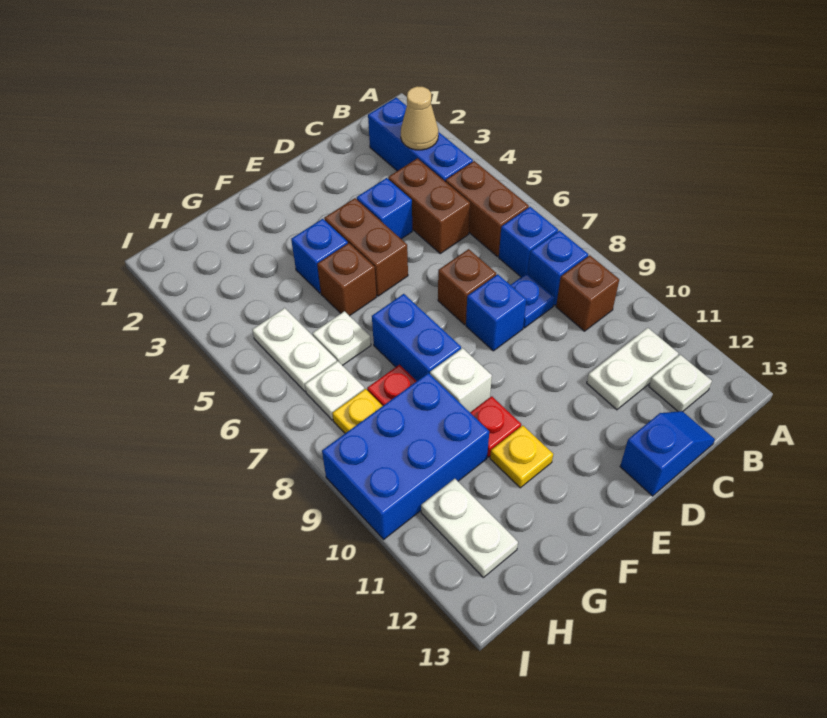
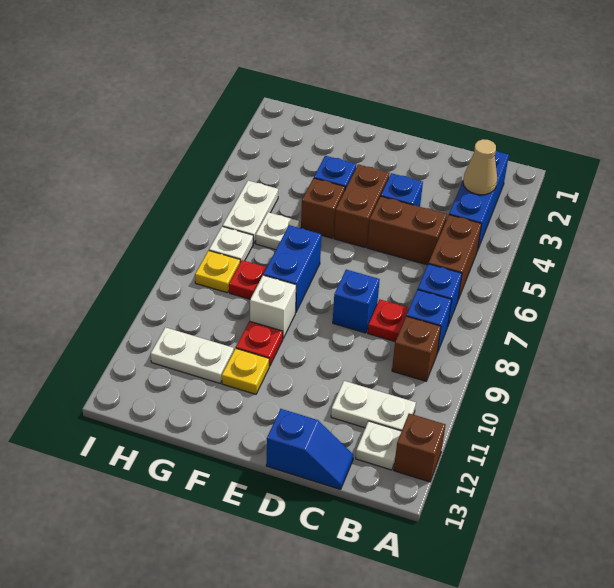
brown 1x2 brick [388,158,470,254] -> brown 1x2 brick turned to [367,196,447,265]
blue 1x1 plate [511,273,555,328] -> red 1x1 plate [368,300,409,341]
brown 1x1 brick [438,249,496,325] -> brown 1x1 brick moved to [394,413,446,482]
blue 2x3 brick [322,373,489,539] -> none
white 1x2 plate [421,479,518,577] -> white 1x2 plate turned to [151,327,234,383]

